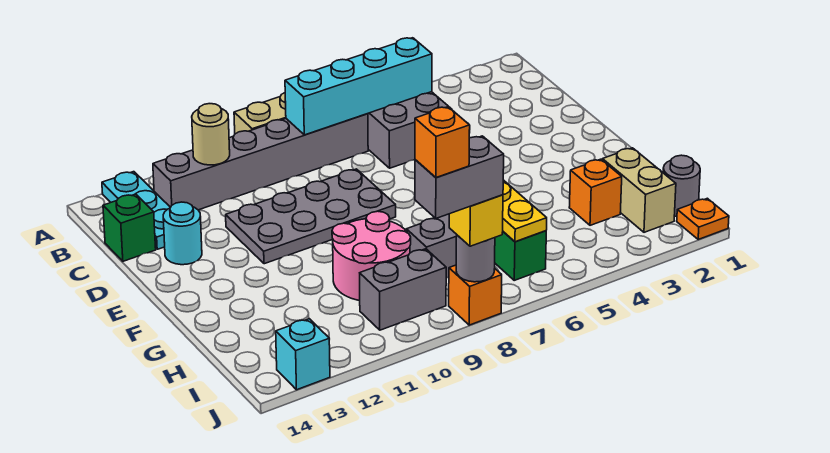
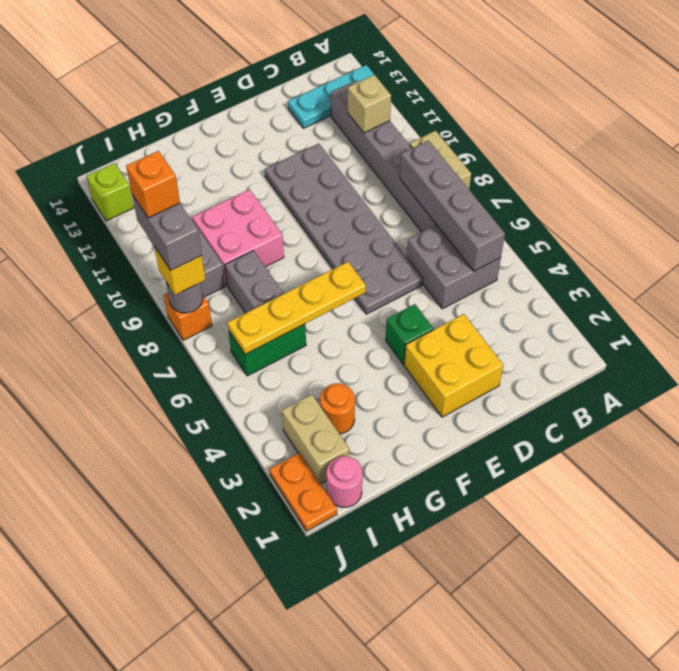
cyan 1x4 brick [285,38,432,135] -> grey 1x4 brick [400,140,505,271]
tan 1x1 round brick [192,104,230,165] -> tan 1x1 brick [348,75,391,133]
green 1x1 brick [103,194,156,261] -> green 1x1 brick moved to [386,304,433,365]
none -> yellow 2x2 brick [404,314,503,417]
grey 2x4 plate [226,169,396,264] -> grey 2x6 plate [265,144,423,314]
cyan 1x1 round brick [163,202,202,265] -> none
pink 2x2 round brick [332,211,411,301] -> pink 2x2 brick [192,189,284,286]
tan 1x2 brick [602,148,676,232] -> tan 1x2 brick turned to [282,395,349,484]
orange 1x1 brick [569,159,622,225] -> orange 1x1 round brick [320,383,355,434]
grey 1x1 round brick [663,155,700,216] -> pink 1x1 round brick [327,456,362,507]
orange 1x1 plate [677,198,729,239] -> orange 1x2 plate [270,453,337,531]
cyan 1x1 brick [276,319,330,390] -> lime 1x1 brick [87,163,134,221]

